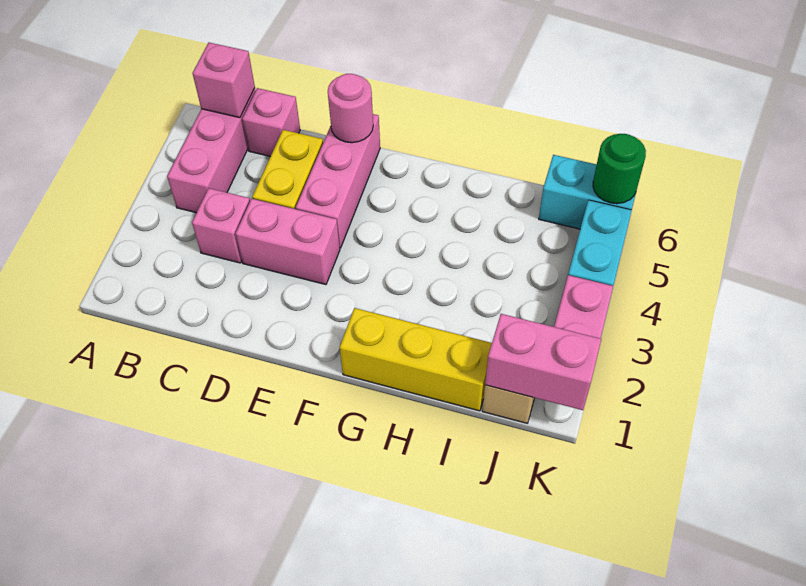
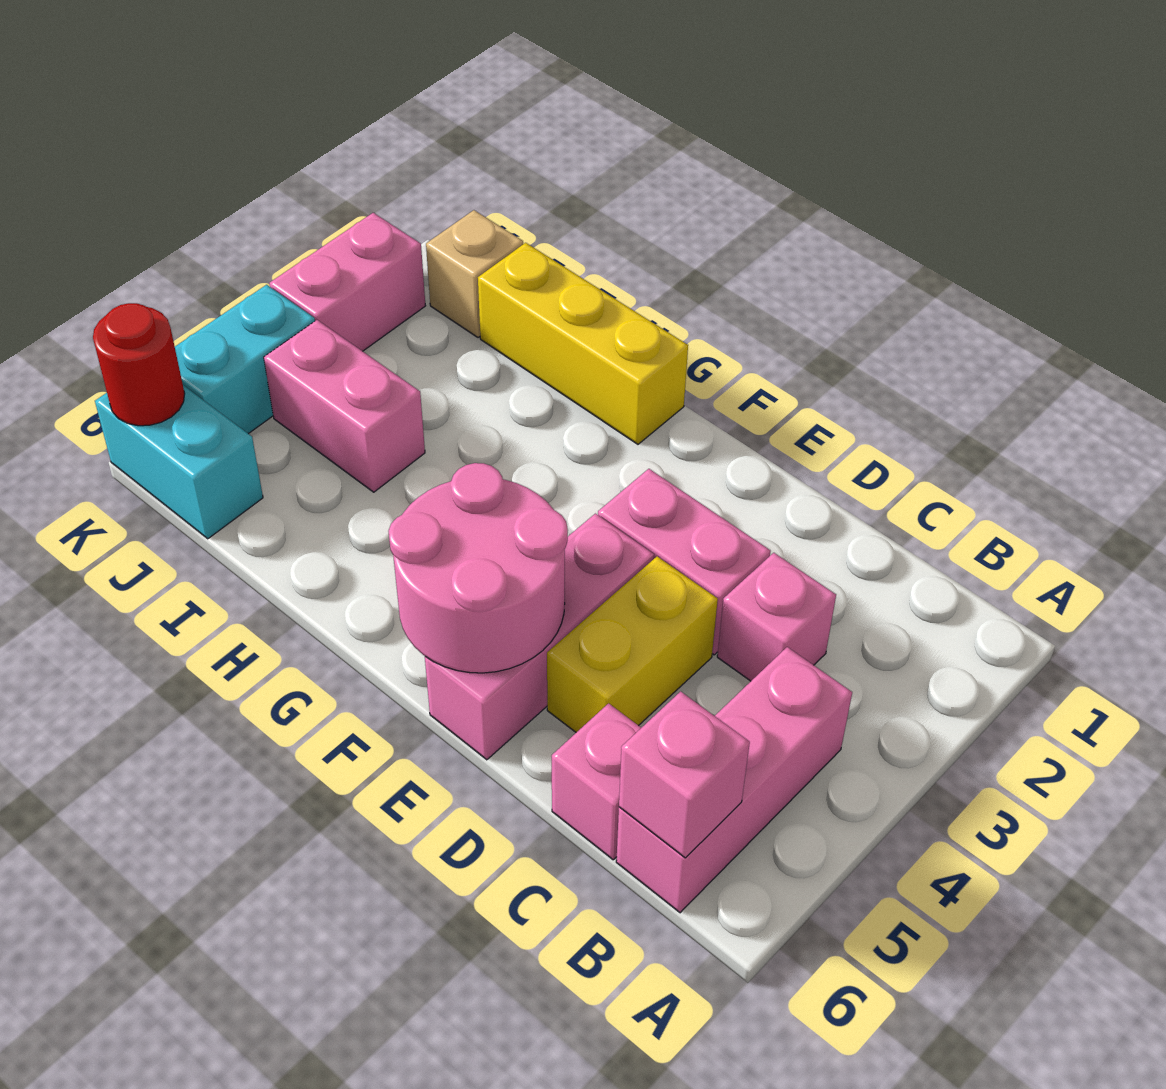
pink 1x1 round brick [328,74,373,143] -> pink 2x2 round brick [389,463,568,673]
pink 1x2 brick [485,314,601,410] -> pink 1x2 brick moved to [264,320,425,492]
green 1x1 round brick [593,134,646,204] -> red 1x1 round brick [93,303,185,426]

